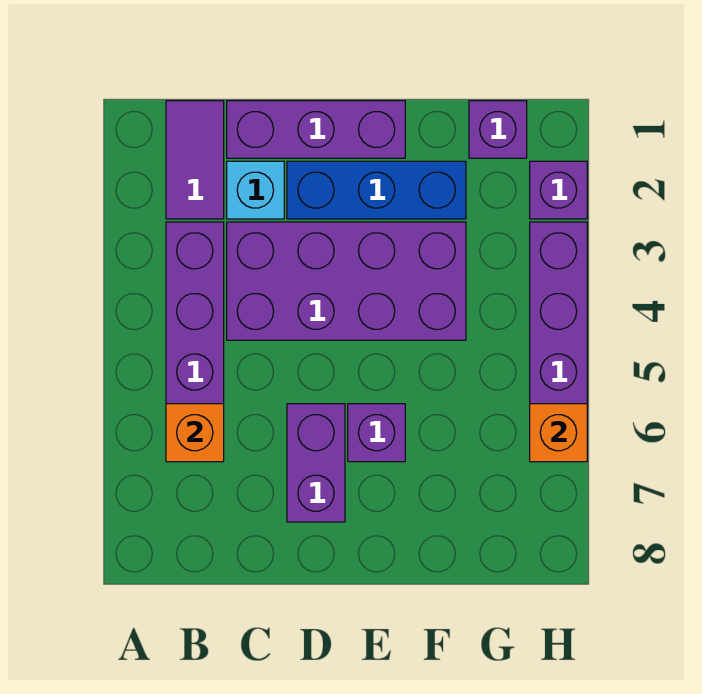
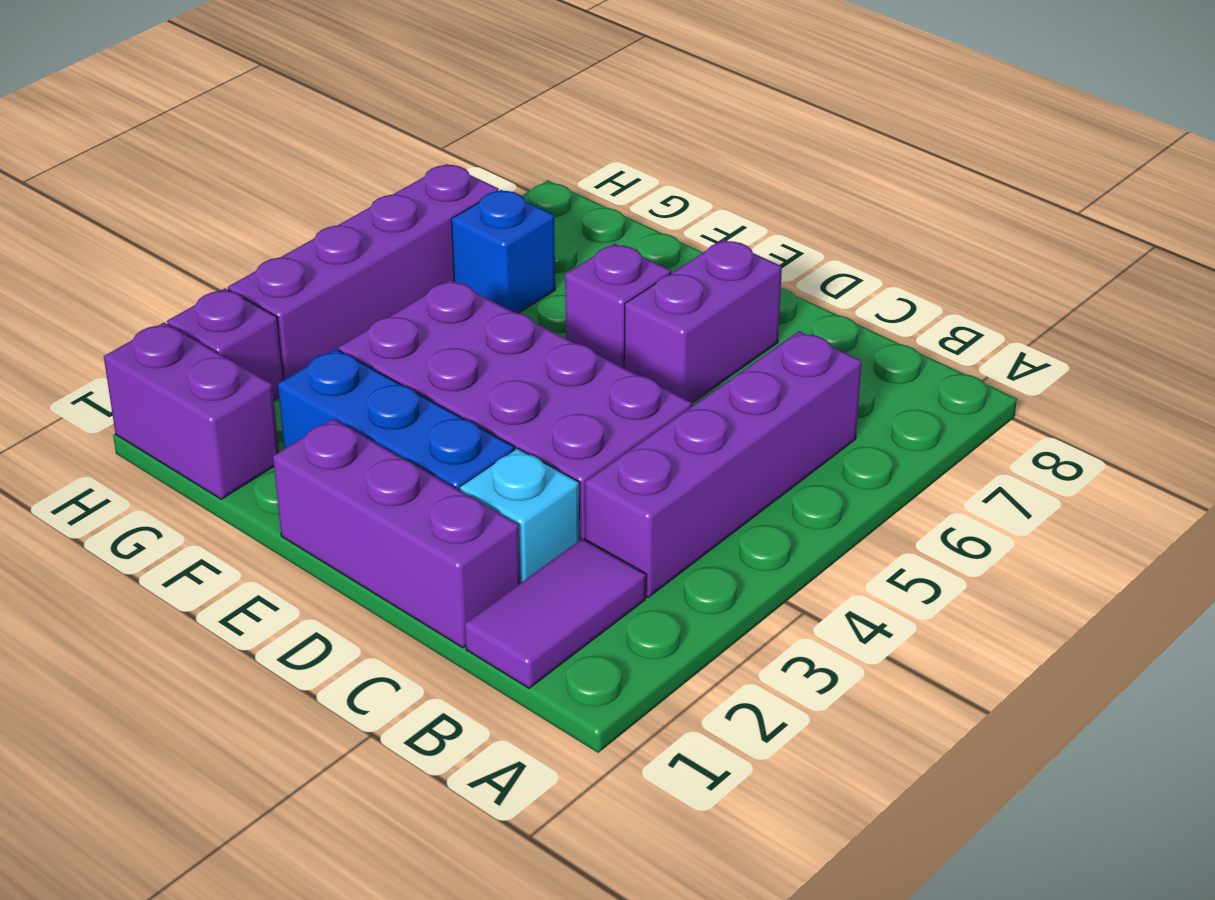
orange 1x1 brick [166,404,224,462] -> none
purple 1x1 brick [469,101,527,158] -> purple 1x2 brick [104,323,279,499]
none -> blue 1x1 brick [451,190,555,313]
orange 1x1 brick [530,404,587,462] -> none

